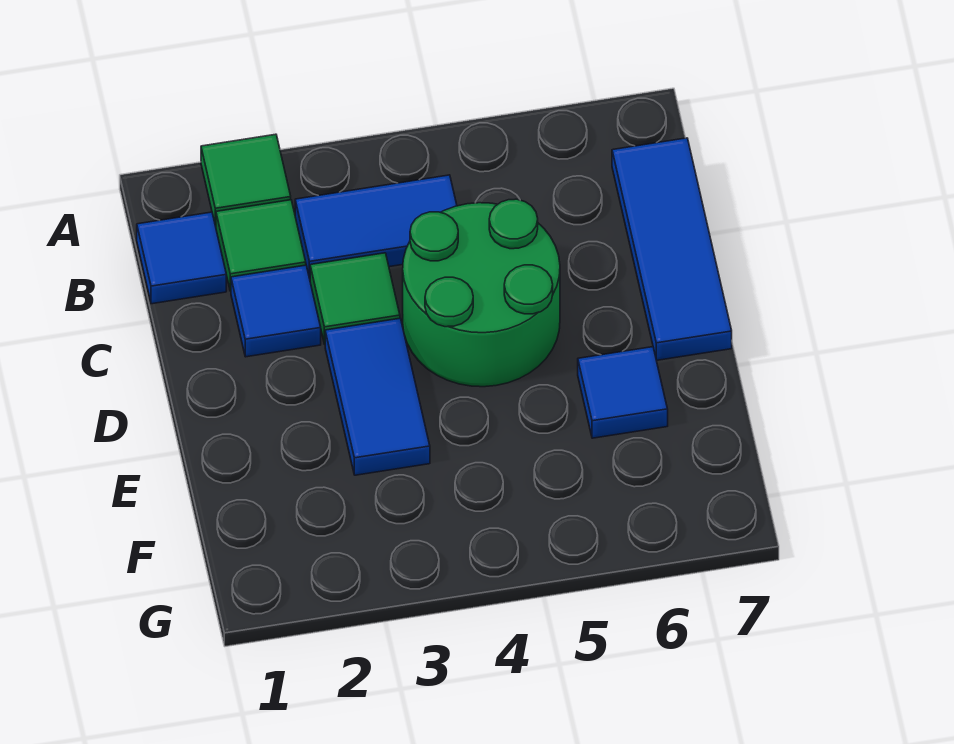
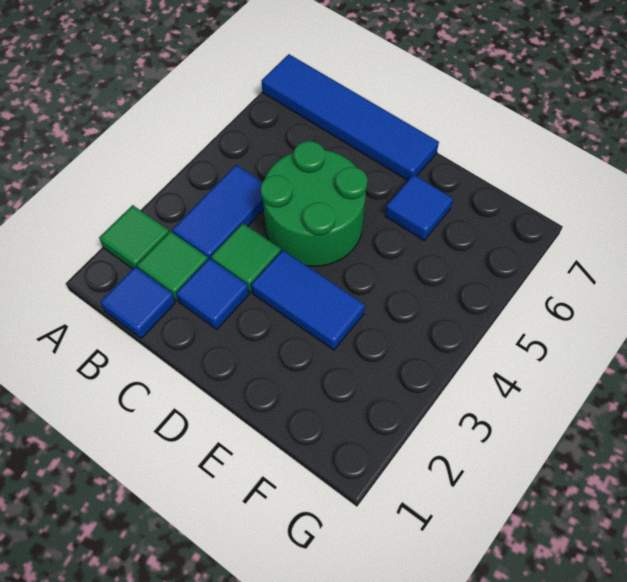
blue 1x3 tile [612,138,732,361] -> blue 1x4 tile [262,54,439,181]

